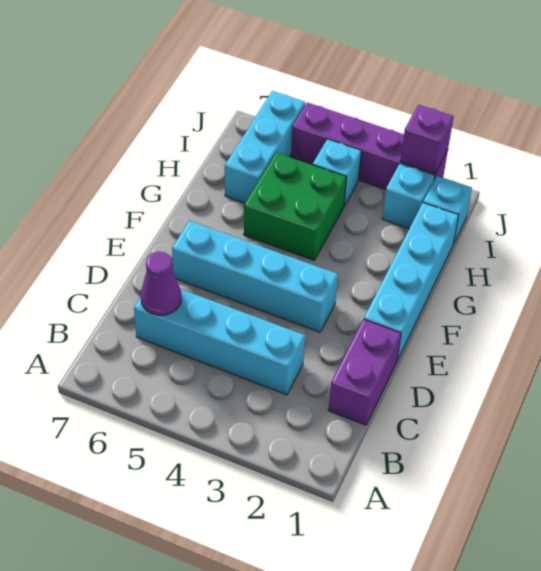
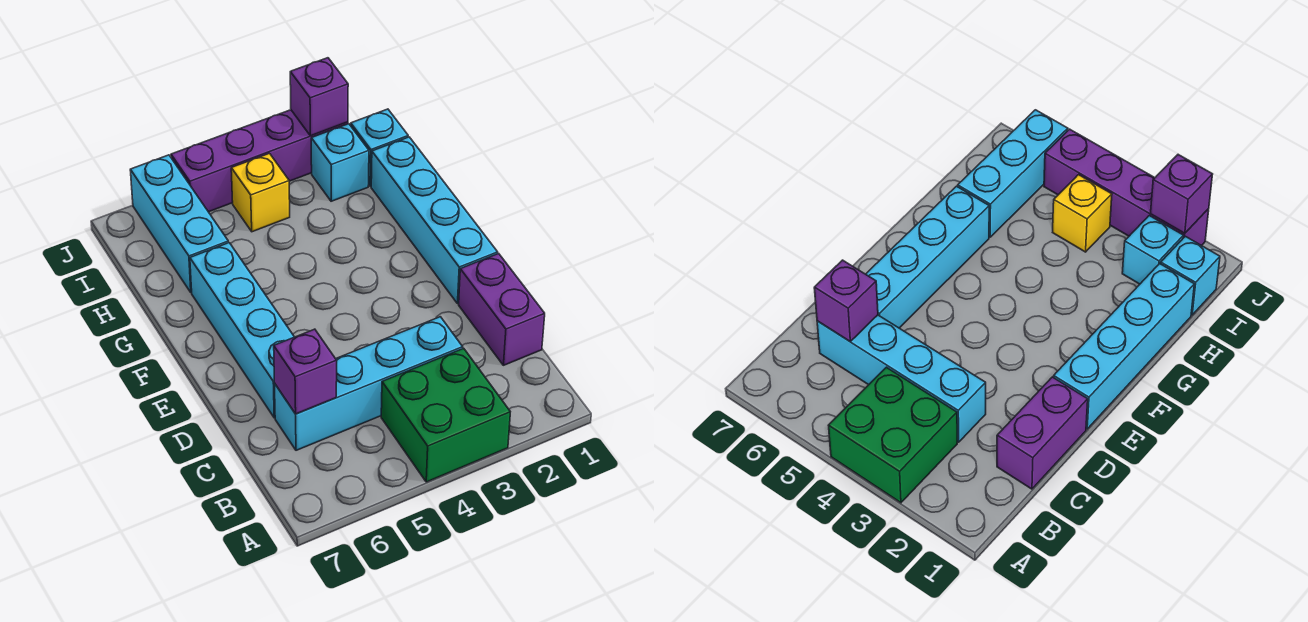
purple 1x1 cone [141,252,181,315] -> purple 1x1 brick [274,329,337,414]
cyan 1x4 brick [172,221,338,332] -> cyan 1x4 brick turned to [190,243,294,418]
green 2x2 brick [244,153,347,260] -> green 2x2 brick moved to [381,348,510,482]
cyan 1x1 brick [313,139,361,206] -> yellow 1x1 brick [231,153,290,232]

